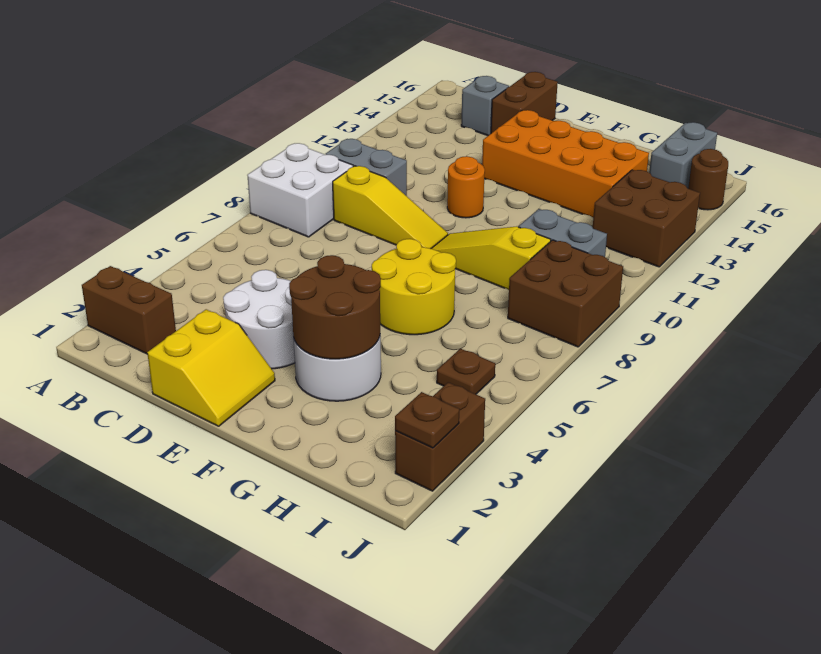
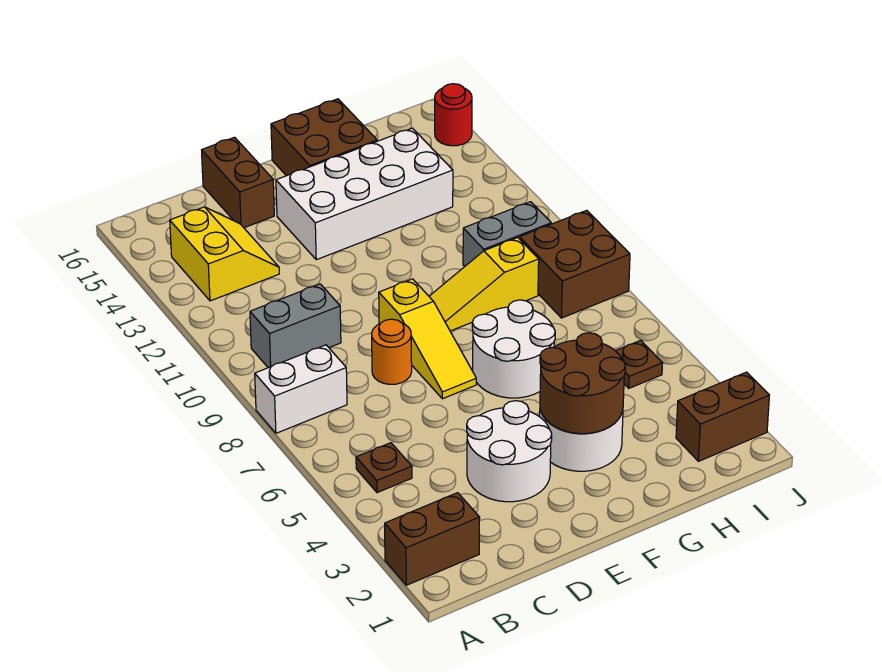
white 2x2 brick [247,143,353,237] -> white 1x2 brick [255,345,347,433]
yellow 1x3 slope [333,166,448,249] -> yellow 1x3 slope turned to [379,279,476,399]
grey 1x1 brick [461,76,509,136] -> none
yellow 2x2 slope [147,309,275,426] -> yellow 2x2 slope moved to [170,207,279,301]
orange 1x1 round brick [447,156,485,218] -> orange 1x1 round brick moved to [372,319,412,384]
orange 2x4 brick [482,110,649,217] -> white 2x4 brick [276,128,453,260]
yellow 2x2 round brick [372,239,456,335] -> white 2x2 round brick [472,300,555,398]
brown 2x2 brick [593,170,700,267] -> brown 2x2 brick moved to [271,99,377,176]
grey 1x2 brick [649,122,717,188] -> none
brown 1x2 brick [395,382,485,491] -> brown 1x2 brick turned to [676,372,769,461]
brown 1x1 plate [395,392,459,448] -> brown 1x1 plate moved to [356,443,412,493]
brown 1x1 round brick [688,149,728,210] -> red 1x1 round brick [435,84,472,146]

